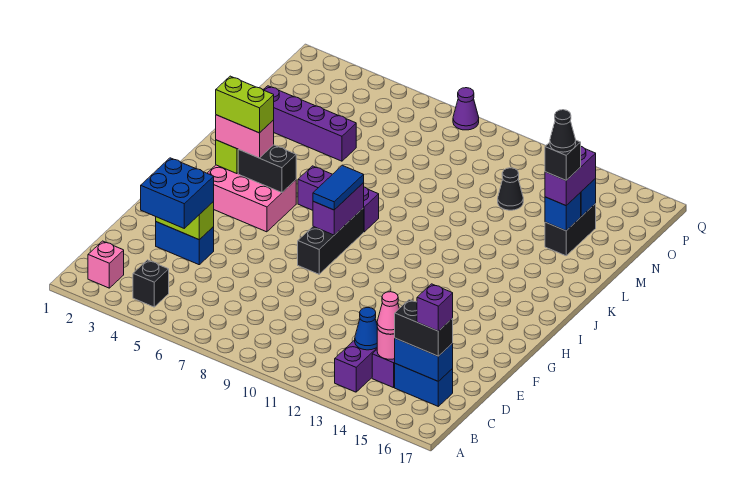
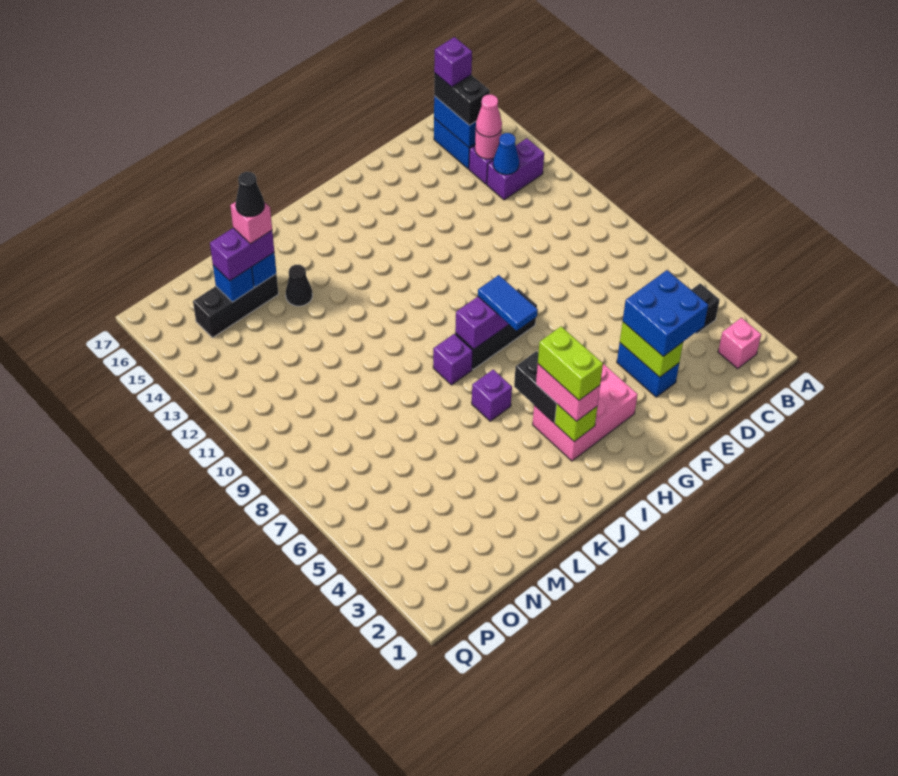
pink 2x3 brick [207,165,296,232] -> pink 2x3 brick turned to [533,364,638,461]
blue 1x2 tile [313,165,364,210] -> blue 1x2 tile turned to [478,275,538,331]
purple 1x4 brick [264,86,356,161] -> none
black 1x2 brick [545,204,596,256] -> black 1x3 brick [193,274,278,338]
black 1x1 brick [545,140,581,180] -> pink 1x1 brick [230,202,272,244]
black 1x1 cone [498,168,523,210] -> black 1x1 cone moved to [286,265,313,306]
purple 1x1 cone [453,88,479,130] -> none

